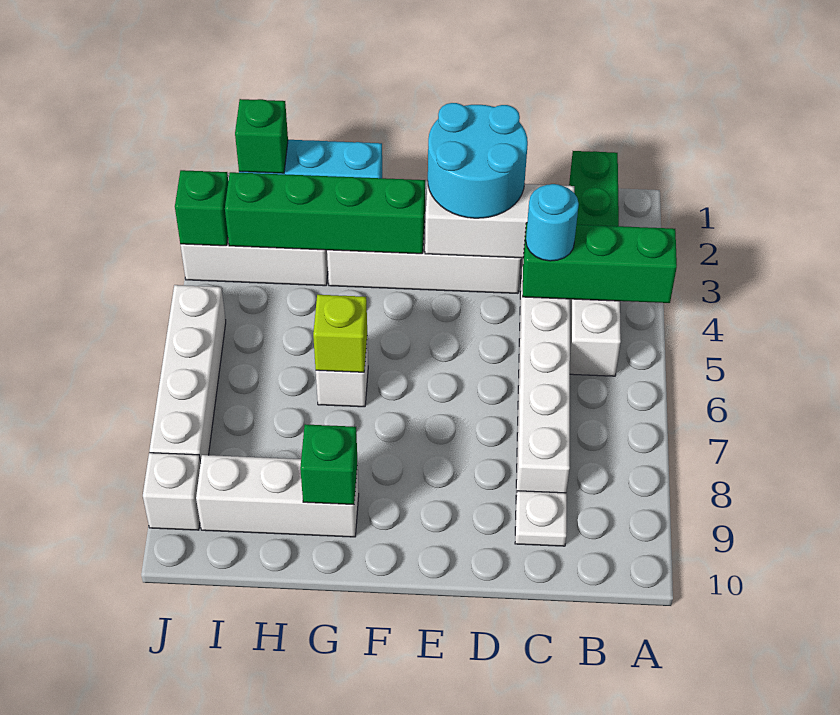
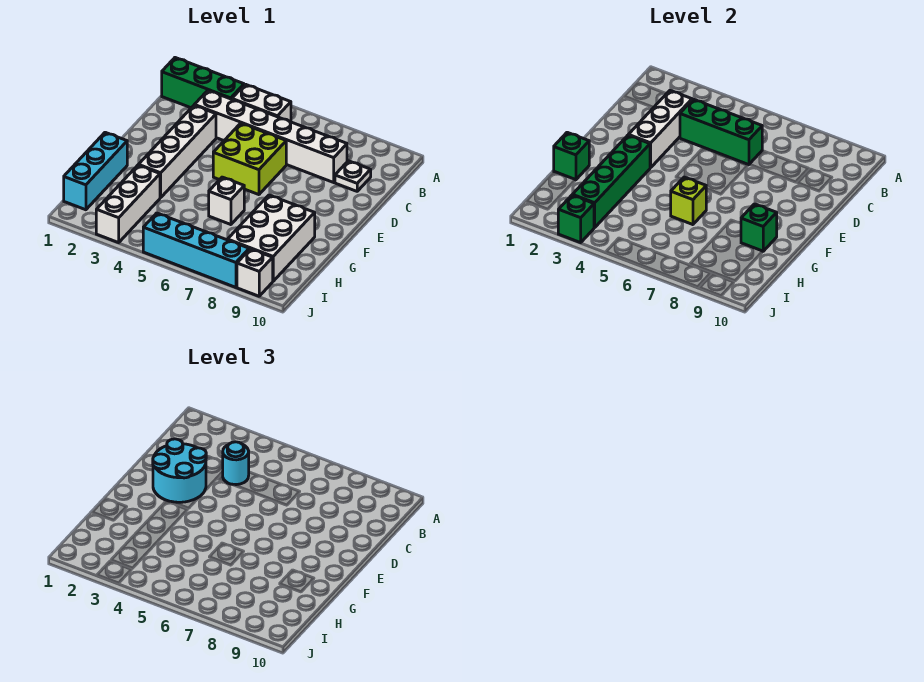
green 1x3 brick [523,223,677,303] -> green 1x3 brick turned to [680,99,762,165]
none -> lime 2x2 brick [213,123,286,195]
white 1x3 brick [196,455,359,537] -> white 2x3 brick [228,195,315,281]
green 1x1 brick [235,99,288,173] -> green 1x1 brick moved to [554,132,589,180]
white 1x4 brick [149,285,226,463] -> cyan 1x4 brick [143,213,249,287]

